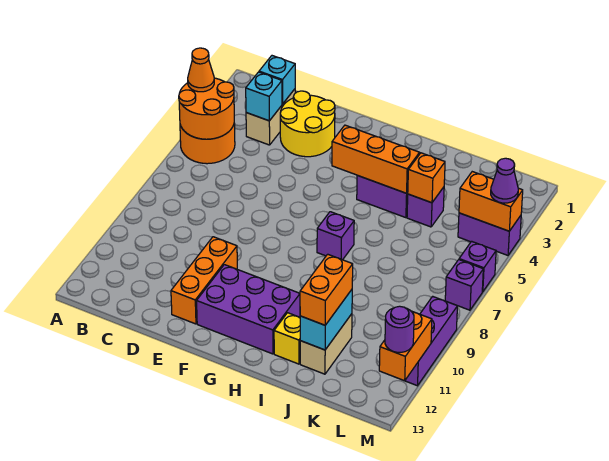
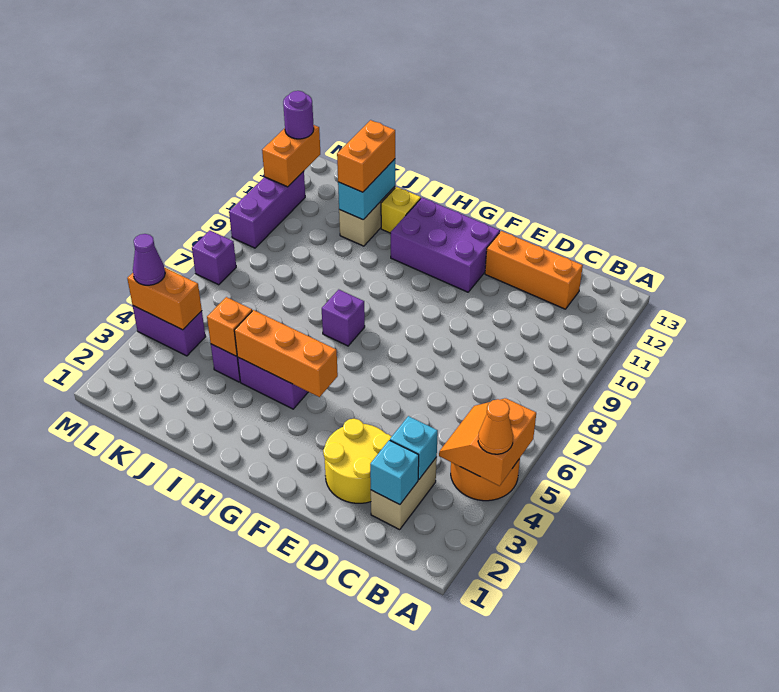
orange 2x2 round brick [179,78,234,139] -> orange 2x2 slope [439,398,536,486]
orange 1x3 brick [171,237,237,324] -> orange 1x3 brick turned to [485,231,583,309]
purple 1x1 brick [459,241,496,292] -> none

